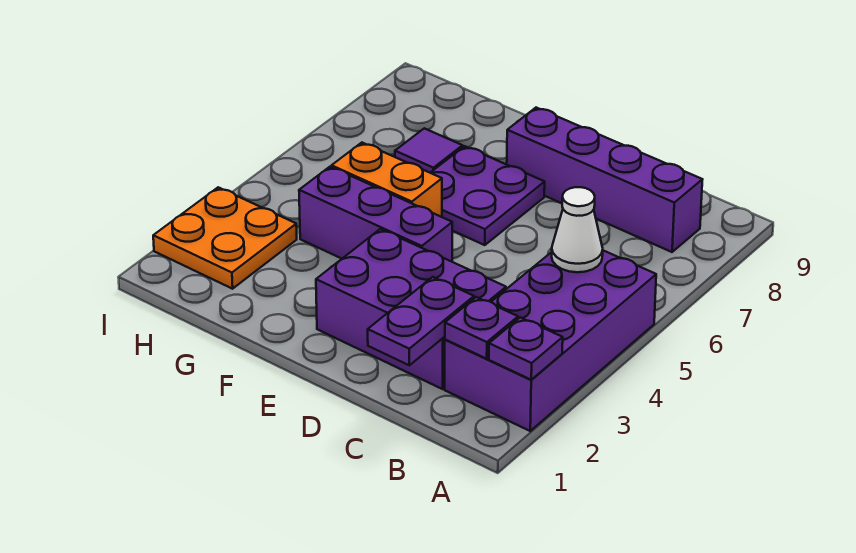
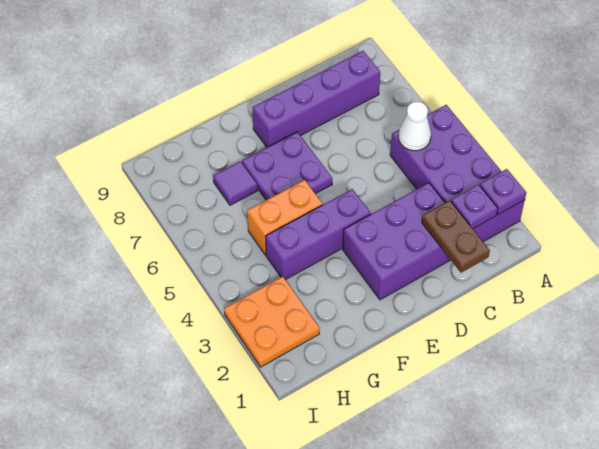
purple 1x2 plate [368,277,474,365] -> brown 1x2 plate [422,200,490,273]

